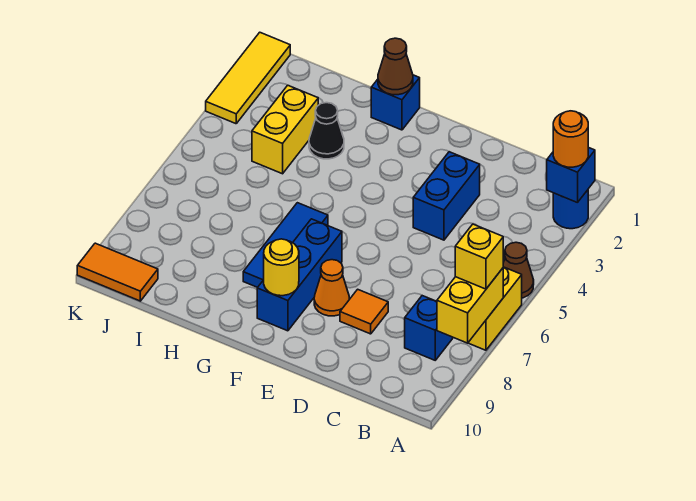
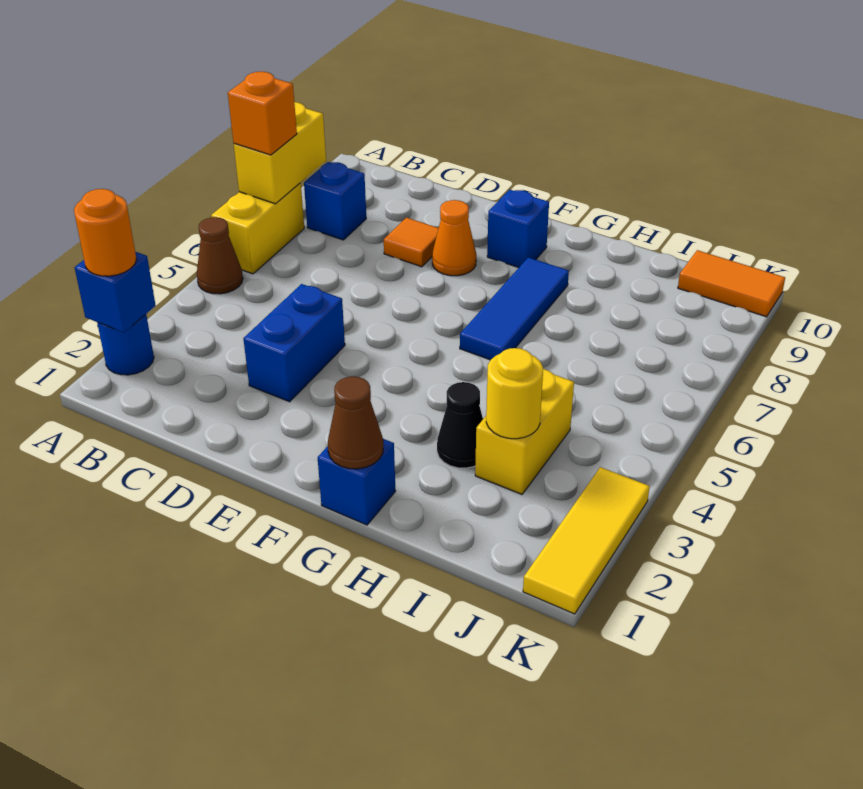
yellow 1x1 brick [455,224,503,289] -> orange 1x1 brick [228,72,297,155]
blue 1x3 brick [257,219,342,331] -> blue 1x1 brick [487,190,549,268]
yellow 1x1 round brick [264,239,299,296] -> yellow 1x1 round brick moved to [486,348,543,439]

